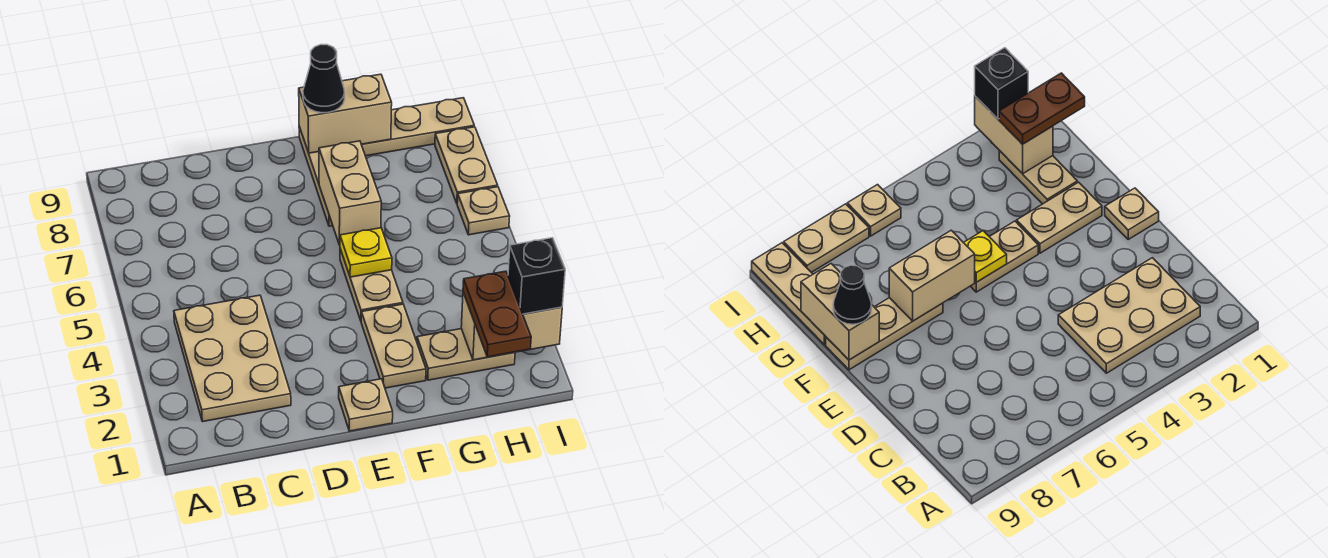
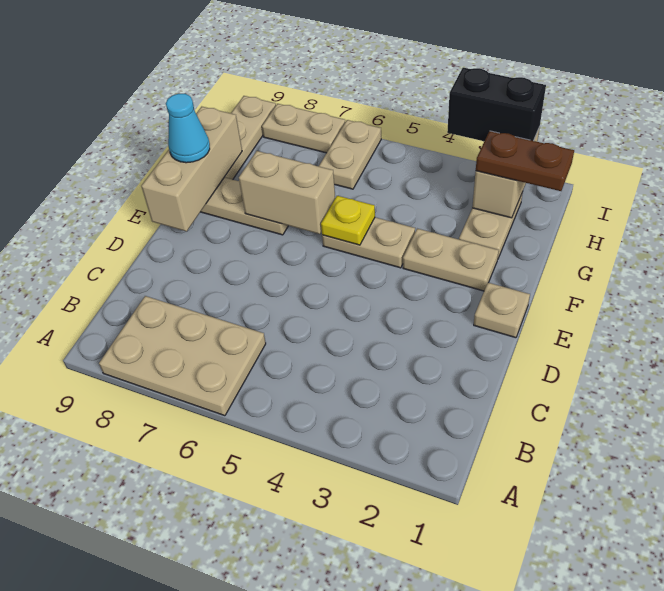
tan 2x3 plate [174,295,291,422] -> tan 2x3 plate moved to [99,296,266,416]
tan 1x2 brick [299,74,392,153] -> tan 1x3 brick [141,107,242,231]
black 1x1 cone [303,45,345,113] -> cyan 1x1 cone [166,94,210,163]
black 1x1 brick [508,238,565,314] -> black 1x2 brick [447,68,546,141]
tan 1x1 plate [457,187,510,235] -> tan 1x2 plate [319,120,381,189]

